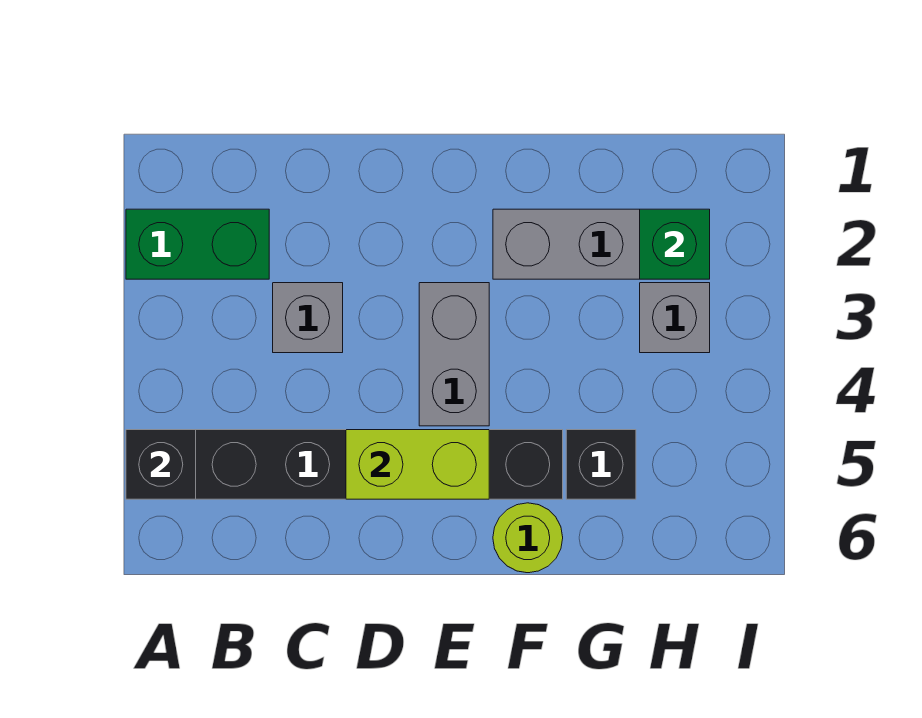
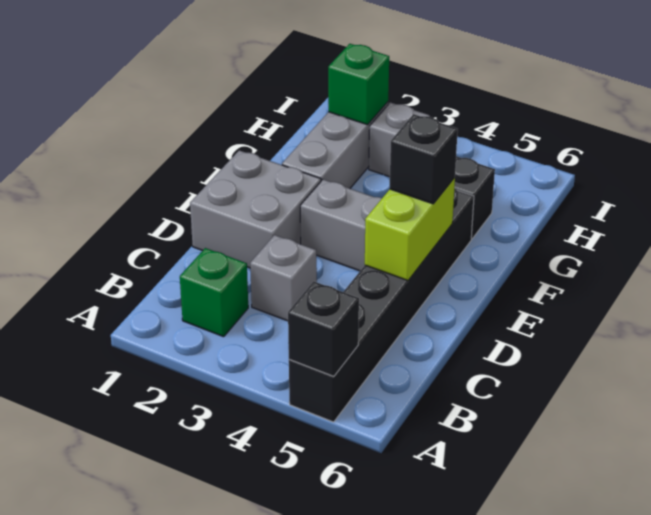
green 1x2 brick [126,209,269,279] -> green 1x1 brick [180,248,248,337]
none -> grey 2x2 brick [190,150,321,268]
none -> black 1x1 brick [390,114,458,204]
lime 1x1 round brick [493,503,563,573] -> none

